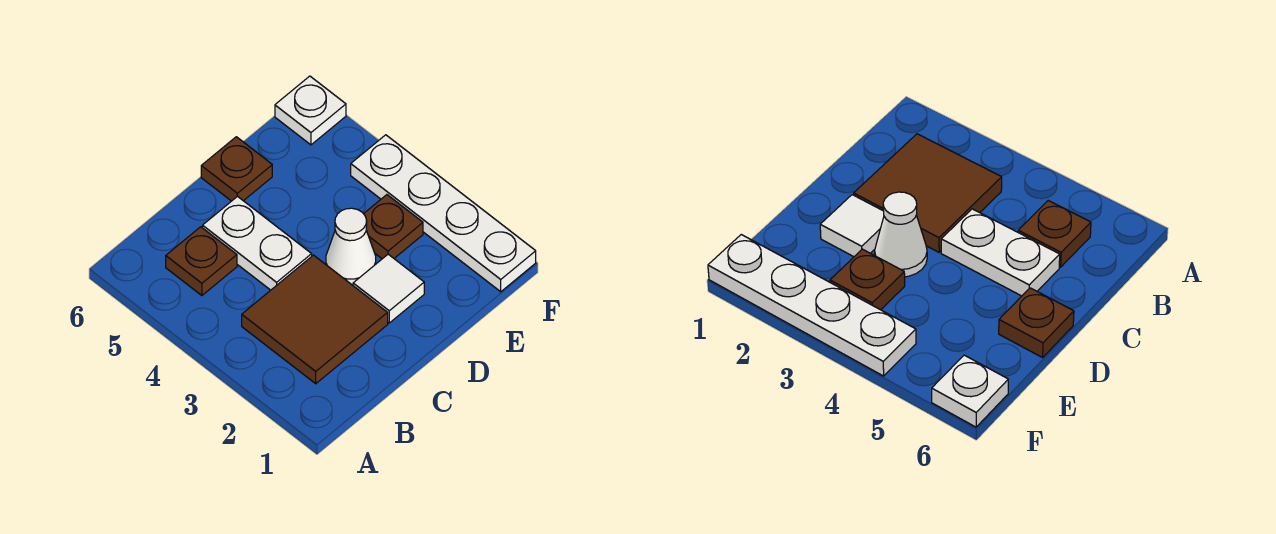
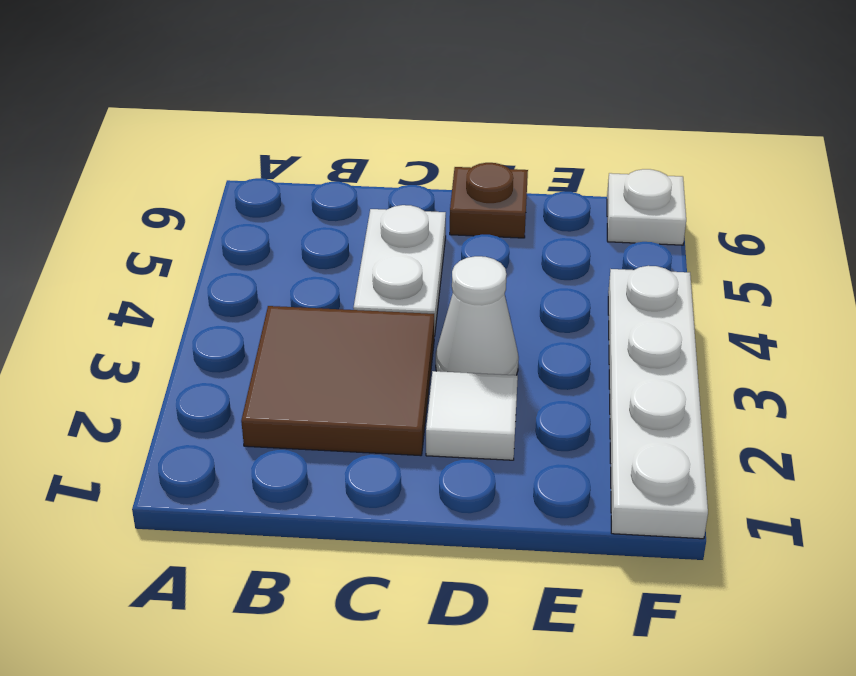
brown 1x1 plate [166,227,237,296] -> none
brown 1x1 plate [364,195,423,259] -> none

